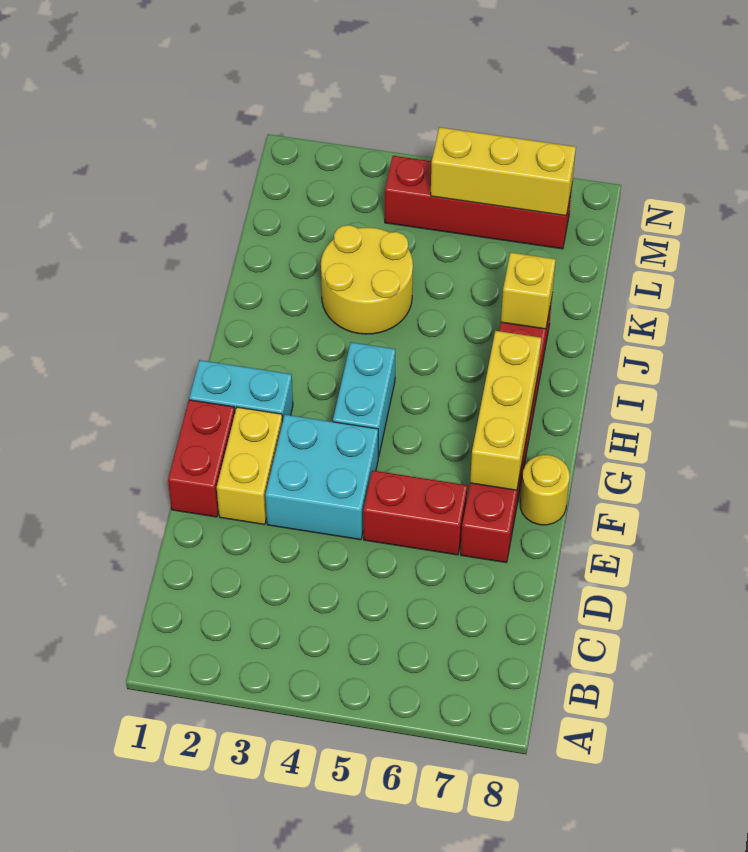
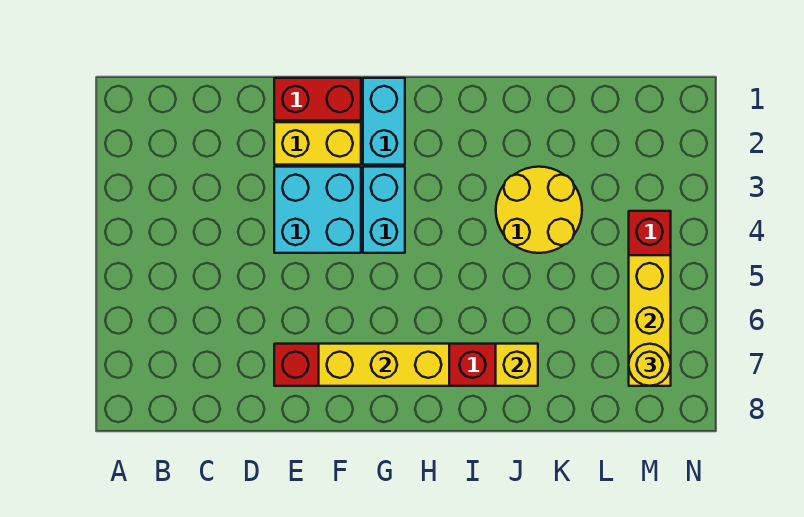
red 1x2 brick [363,470,467,555] -> none
yellow 1x1 round brick [520,455,570,525] -> yellow 1x1 round brick moved to [629,344,671,386]
cyan 1x2 brick [333,342,396,457] -> cyan 1x2 brick turned to [363,167,405,253]

